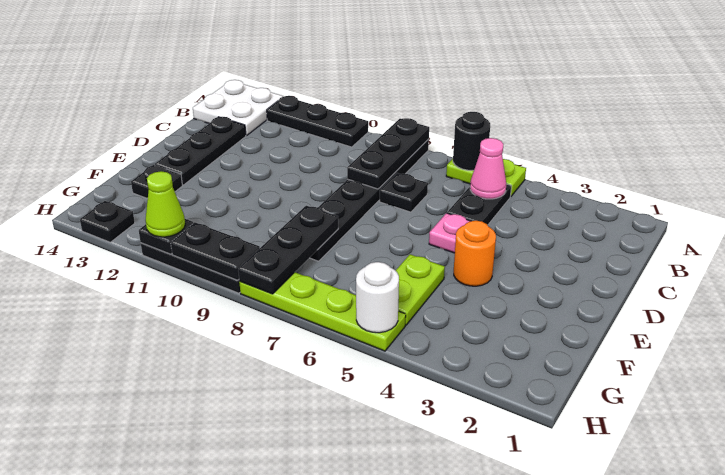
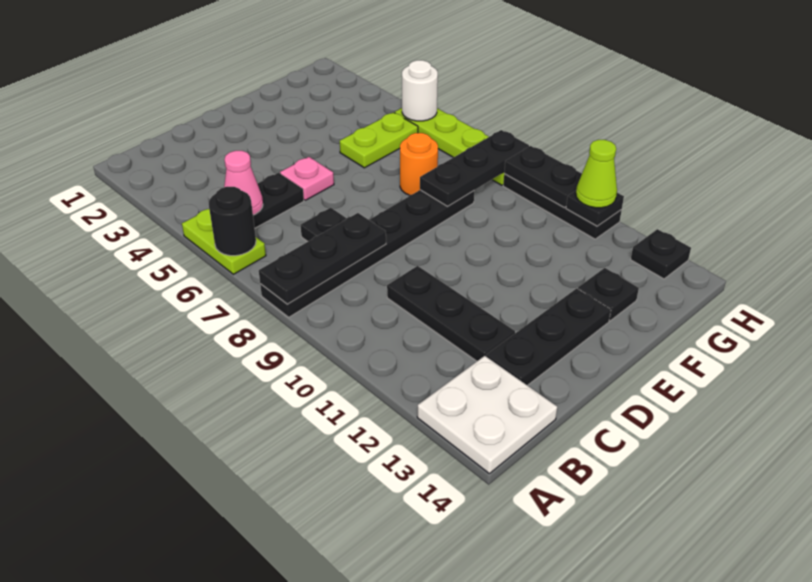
black 1x3 plate [267,96,368,147] -> black 1x3 plate moved to [387,266,515,361]
orange 1x1 round brick [454,221,496,286] -> orange 1x1 round brick moved to [400,133,438,195]

